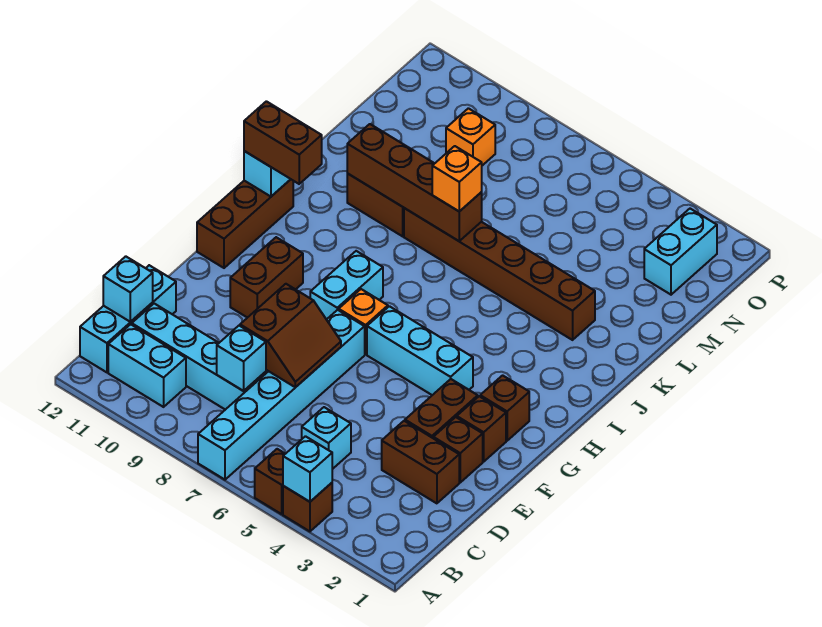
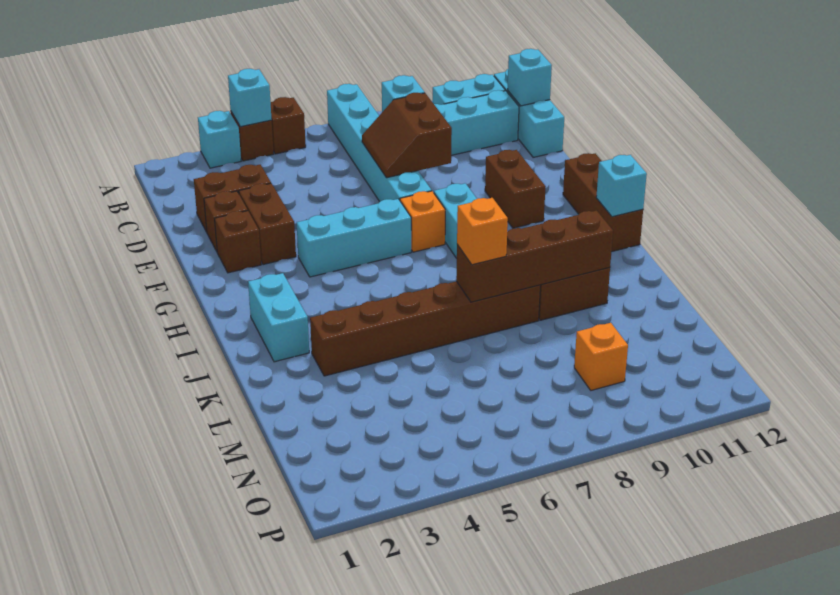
cyan 1x1 brick [302,407,351,469] -> cyan 1x1 brick moved to [198,111,241,168]
brown 1x1 brick [480,375,529,441] -> none
brown 1x2 brick [244,101,322,184] -> none
cyan 1x2 brick [644,209,717,295] -> cyan 1x2 brick moved to [248,273,309,362]

